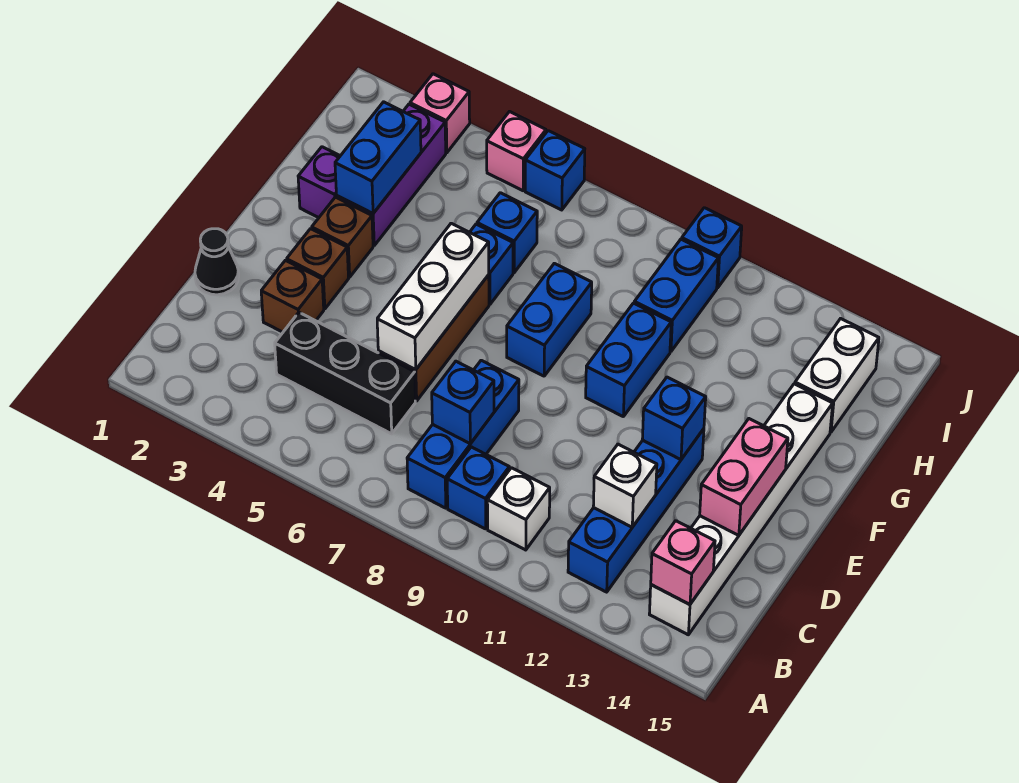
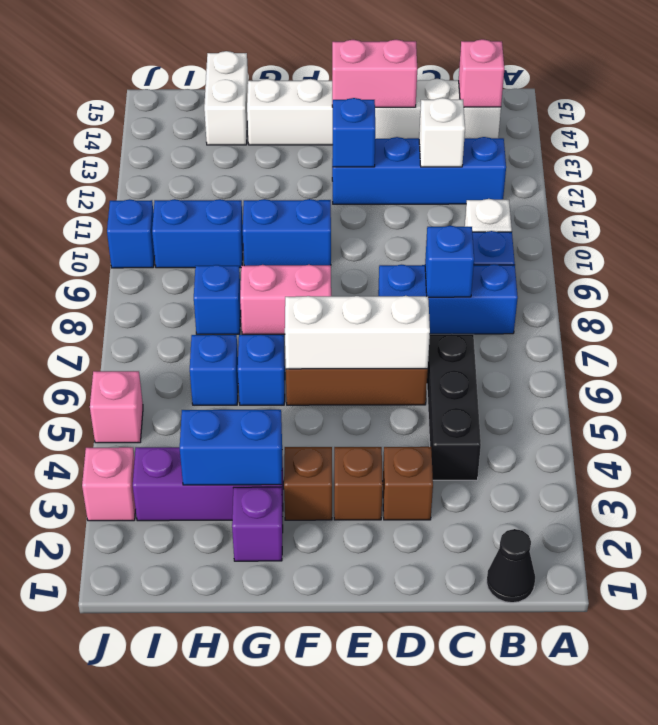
black 1x1 cone [195,229,239,295] -> black 1x1 cone moved to [487,529,535,603]
blue 1x2 brick [507,263,592,376] -> pink 1x2 brick [240,265,331,334]
white 1x2 brick [795,319,879,432] -> white 1x2 brick turned to [204,51,248,145]
blue 1x1 brick [525,131,585,210] -> blue 1x1 brick moved to [194,265,241,334]

